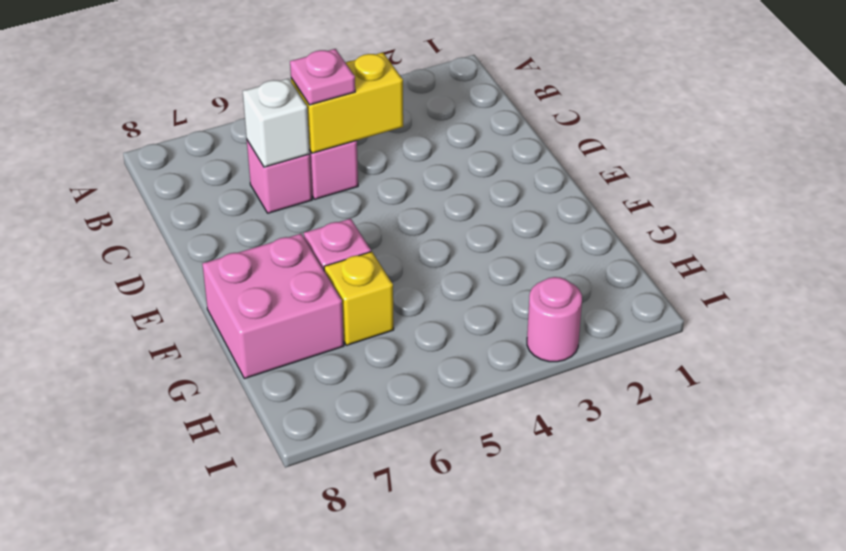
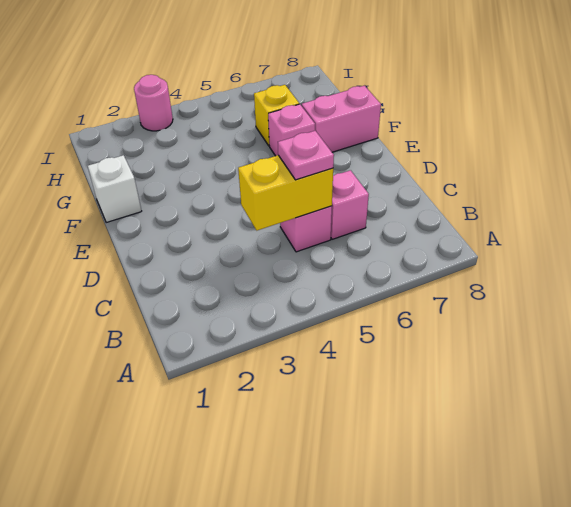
white 1x1 brick [243,78,310,167] -> white 1x1 brick moved to [88,155,141,223]
pink 2x2 brick [202,234,344,379] -> pink 1x2 brick [302,86,381,152]

